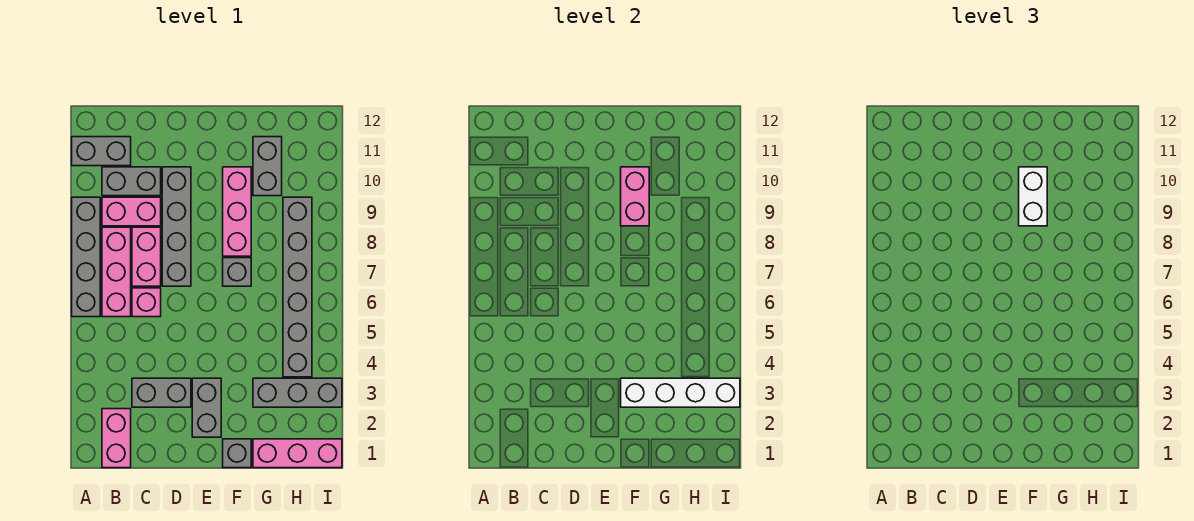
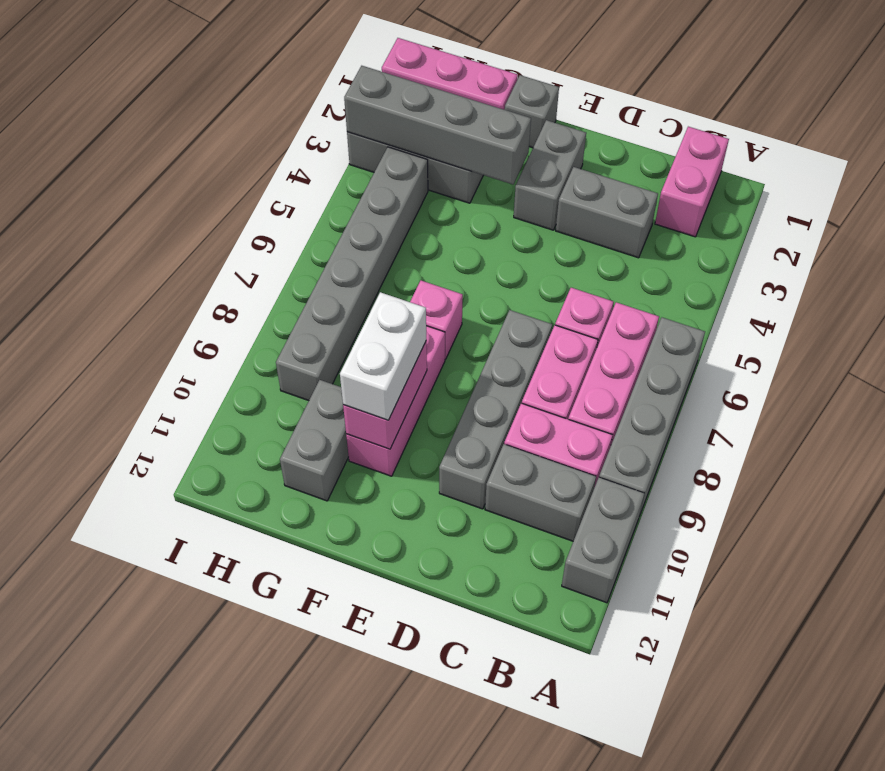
grey 1x2 brick [72,137,131,166] -> grey 1x2 brick turned to [562,477,645,603]
white 1x4 brick [621,378,740,407] -> grey 1x4 brick [344,66,531,184]
grey 1x1 brick [223,258,251,286] -> pink 1x1 brick [410,280,463,359]

